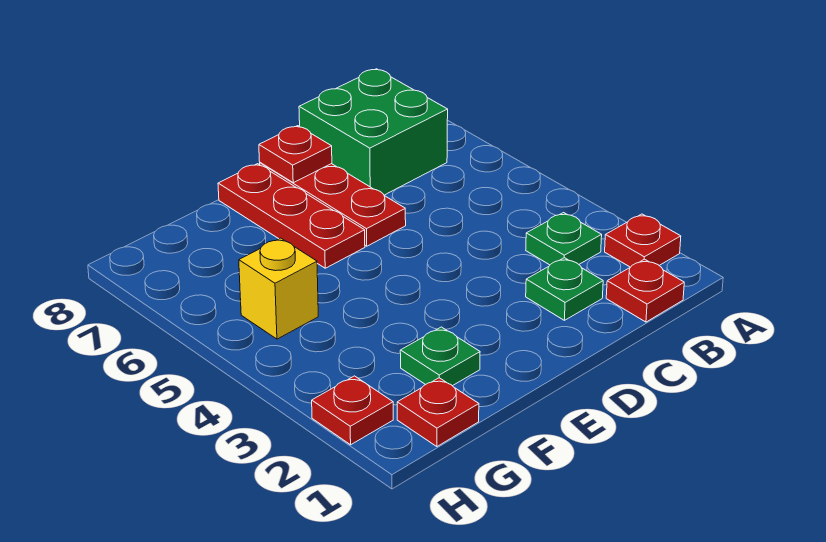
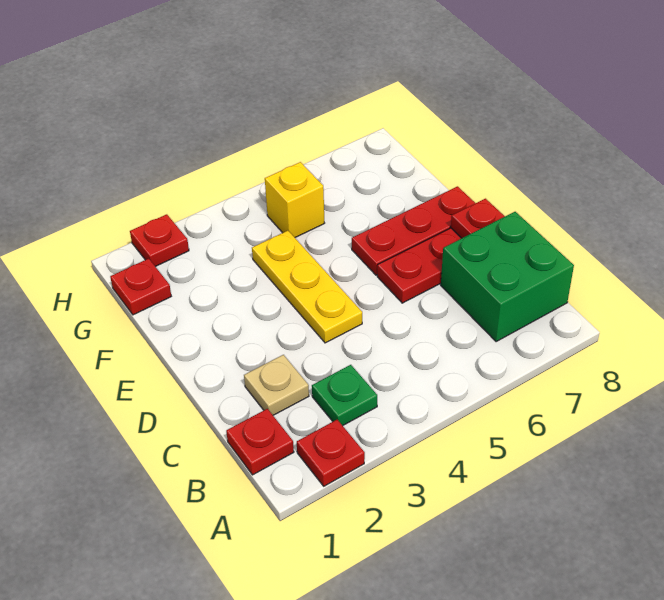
green 1x1 plate [526,258,603,320] -> tan 1x1 plate [244,355,309,415]
none -> yellow 1x3 plate [252,231,362,343]
green 1x1 plate [400,327,480,386] -> none

